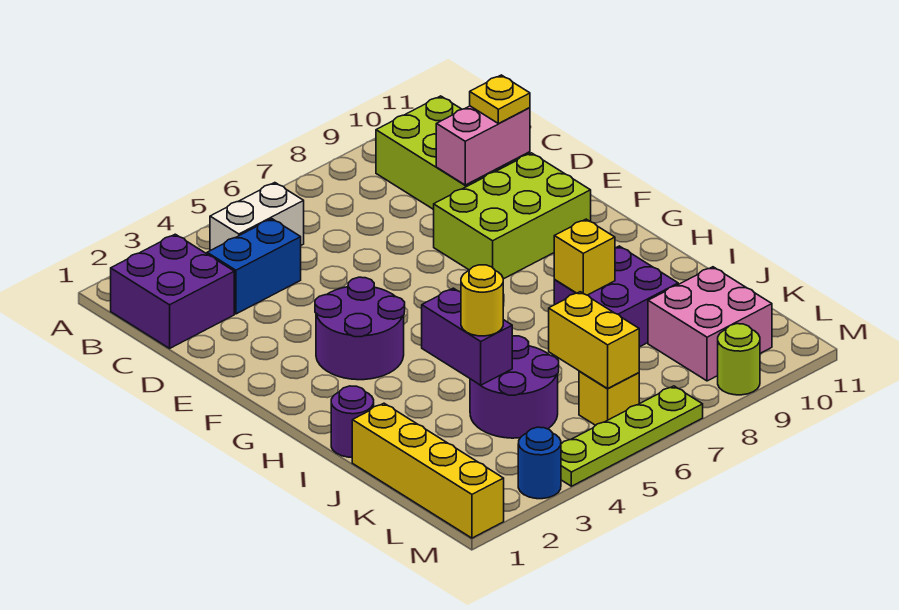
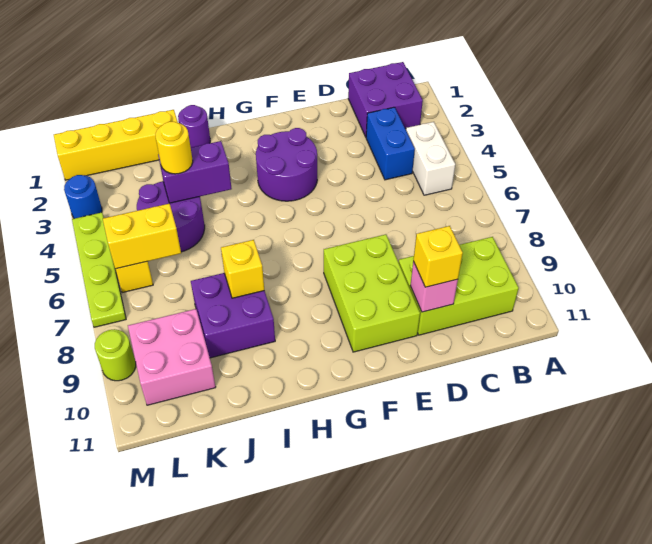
pink 1x2 brick [436,106,530,185] -> pink 1x1 brick [410,262,458,312]
yellow 1x1 plate [470,75,530,124] -> yellow 1x1 brick [413,226,463,287]

